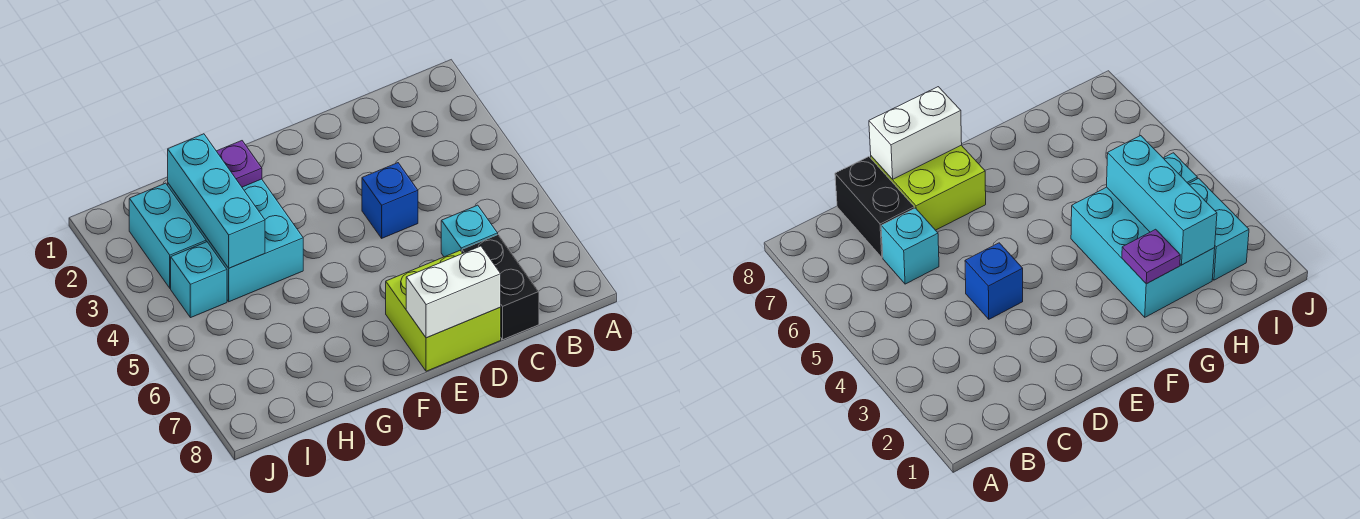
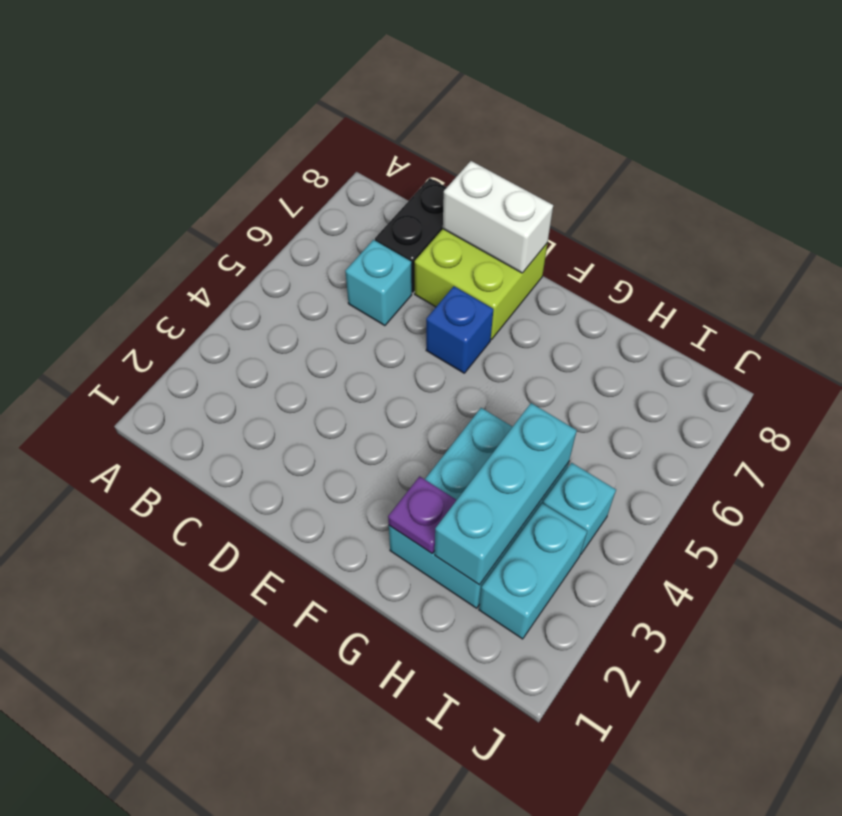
blue 1x1 brick [362,163,418,238] -> blue 1x1 brick moved to [426,286,493,373]

